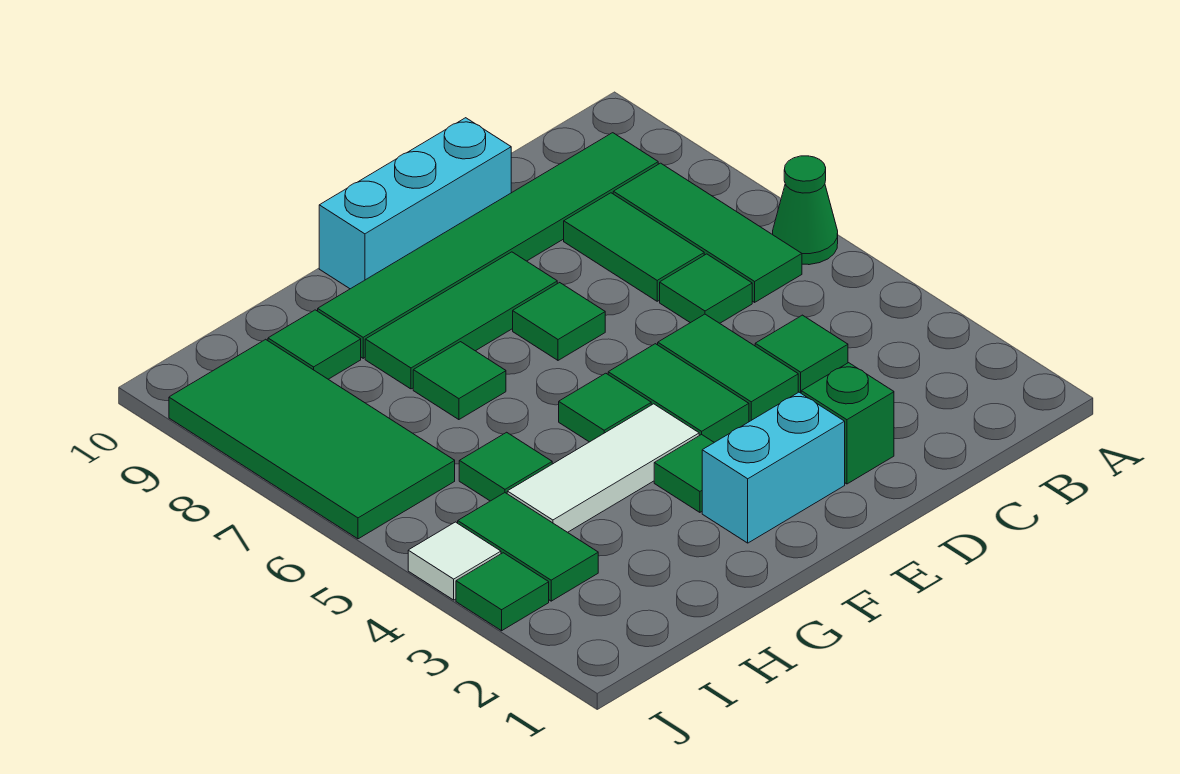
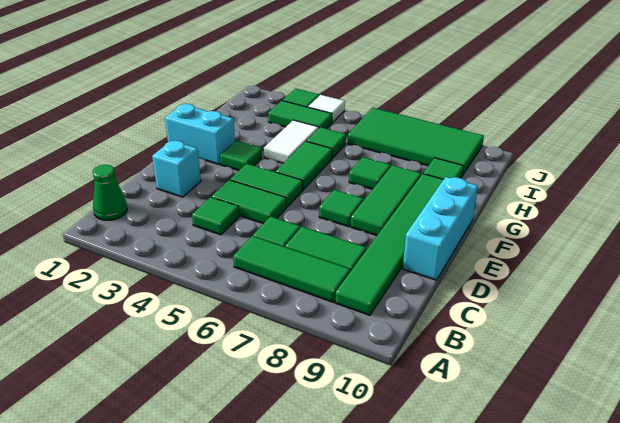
green 1x1 cone [773,156,838,265] -> green 1x1 cone moved to [93,165,127,220]
green 1x1 brick [801,363,894,484] -> cyan 1x1 brick [152,140,201,197]
cyan 1x2 brick [702,392,845,543] -> cyan 1x2 brick turned to [165,104,235,164]
white 1x3 tile [507,404,699,532] -> white 1x2 tile [264,120,319,163]
green 1x1 tile [559,373,651,442] -> green 1x2 tile [276,141,332,190]

